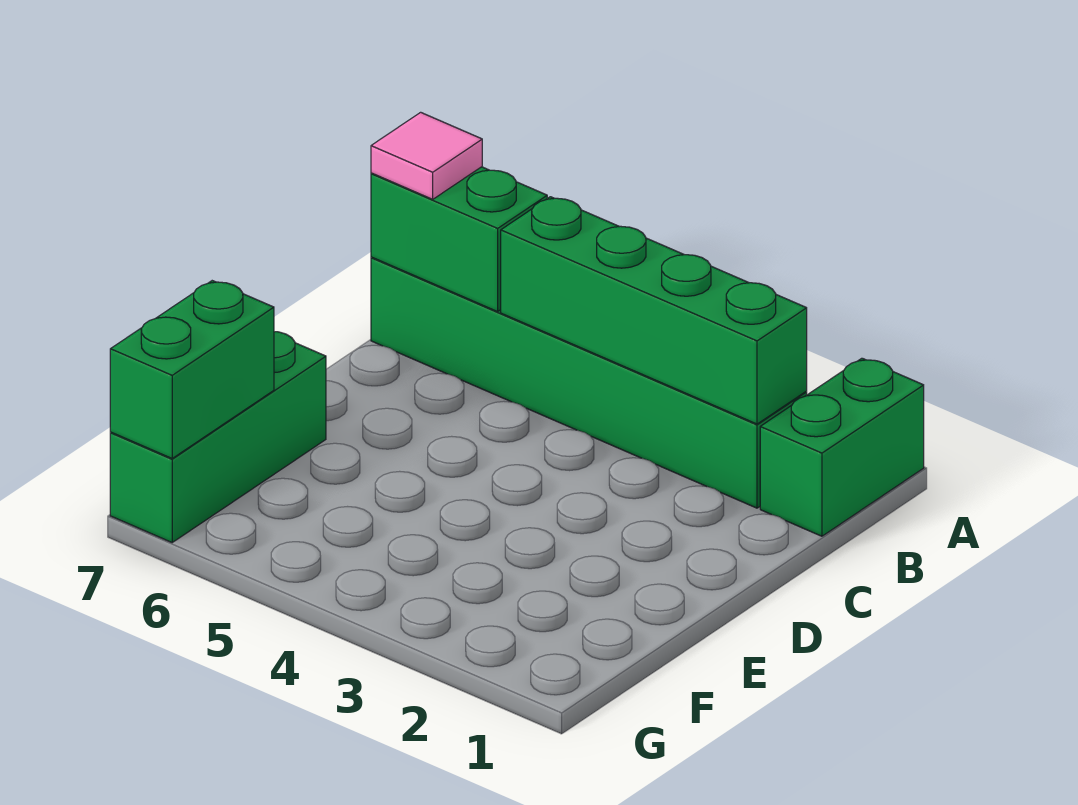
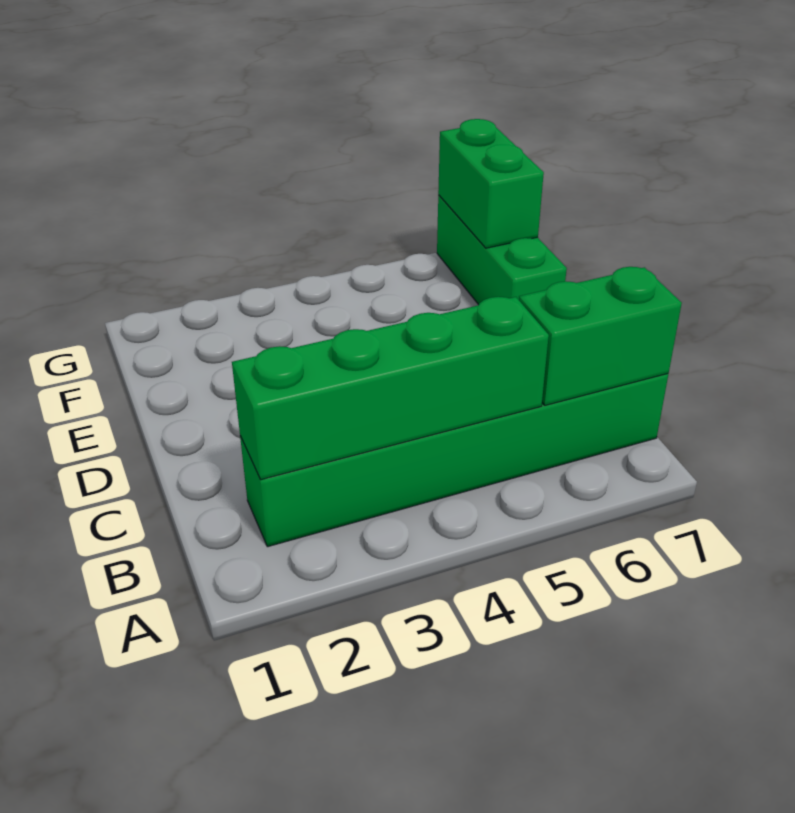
green 1x2 brick [760,358,924,536] -> none
pink 1x1 tile [371,112,482,199] -> none

